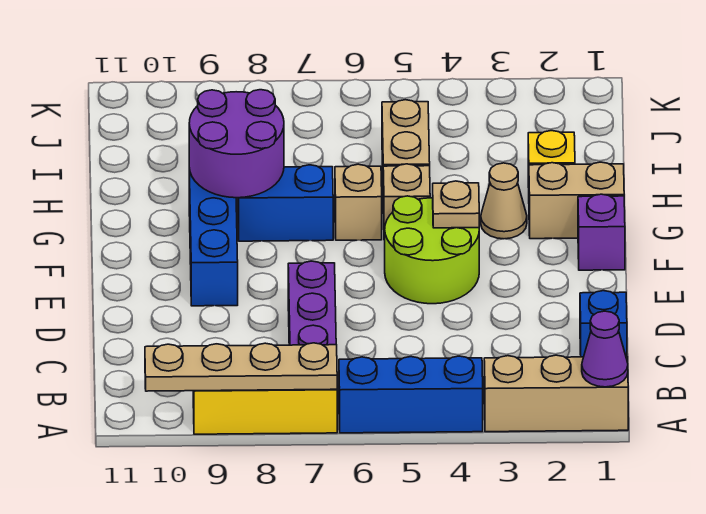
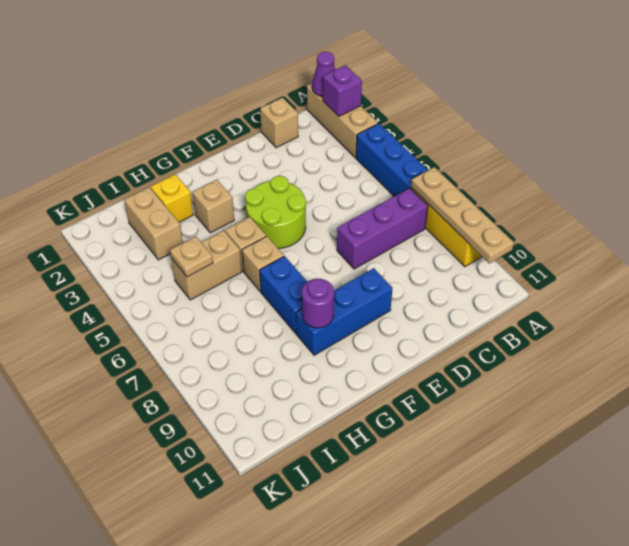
blue 1x1 brick [580,291,627,357] -> tan 1x1 brick [260,98,298,148]
purple 1x1 brick [578,194,625,270] -> purple 1x1 brick moved to [323,65,362,116]
tan 1x1 plate [433,181,479,228] -> tan 1x1 plate moved to [170,236,213,277]
tan 1x2 brick [529,162,624,239] -> tan 1x2 brick moved to [124,187,183,260]
tan 1x1 cone [481,163,527,239] -> tan 1x1 brick [192,180,234,233]
purple 2x2 round brick [189,90,284,198] -> purple 1x1 round brick [302,279,334,328]

